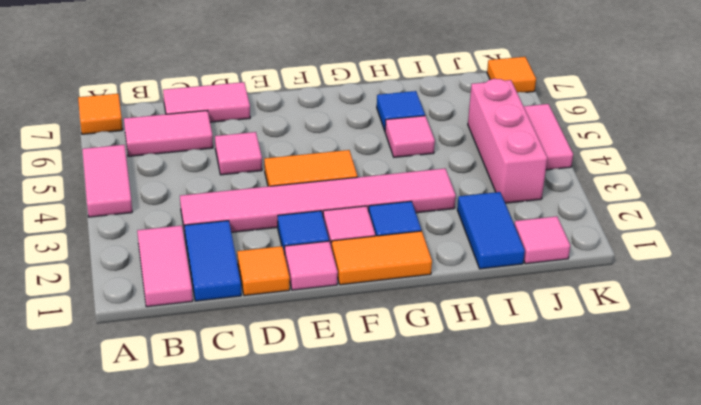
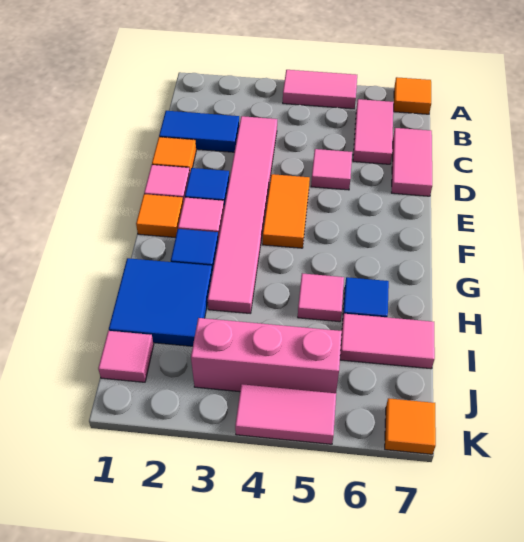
pink 1x2 tile [137,225,193,307] -> pink 1x2 tile moved to [340,314,435,369]
orange 1x2 tile [332,231,432,285] -> orange 1x1 tile [136,194,183,238]
blue 1x2 tile [457,192,525,269] -> blue 2x2 tile [109,258,212,346]

